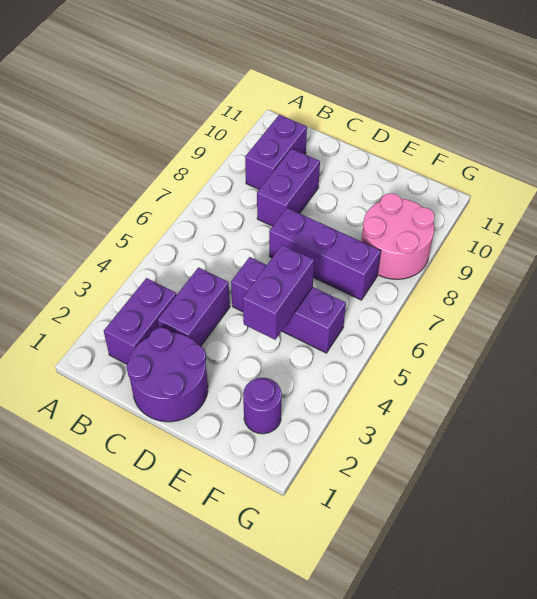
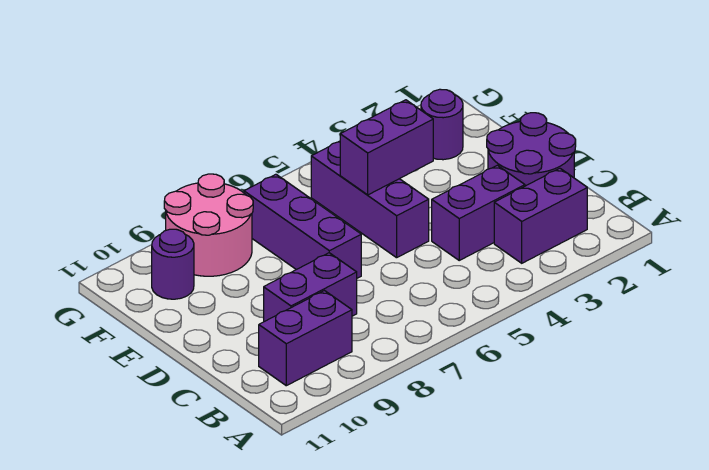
none -> purple 1x1 round brick [152,229,194,299]

